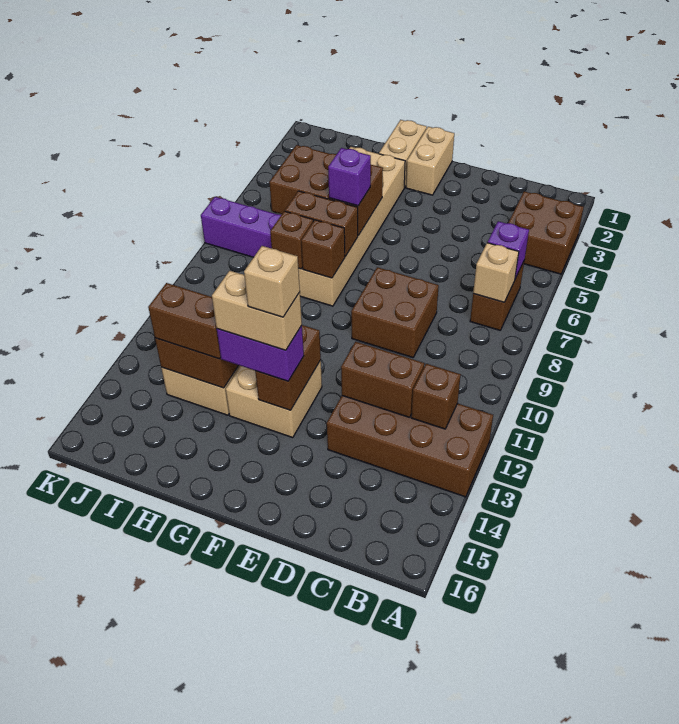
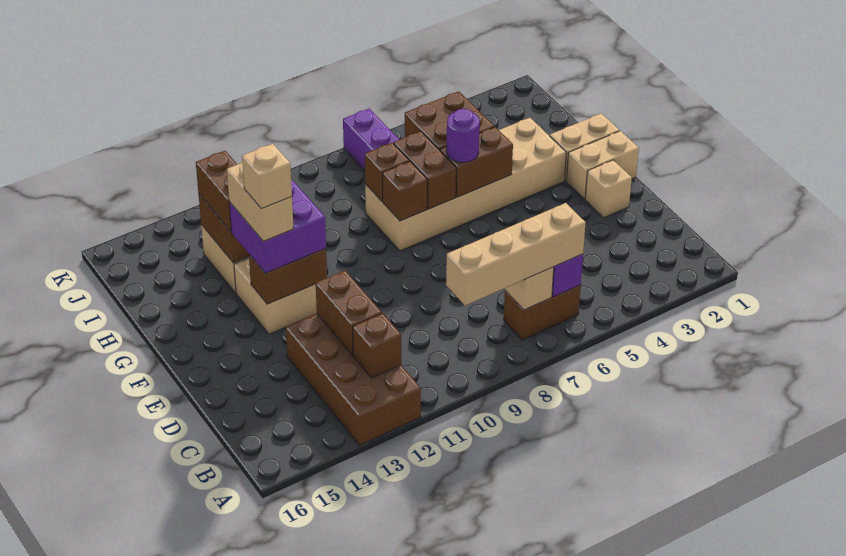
brown 2x2 brick [508,191,584,274] -> none
none -> tan 1x4 brick [446,203,586,306]
brown 2x2 brick [351,267,439,357] -> none
none -> tan 1x1 brick [585,160,632,218]
purple 1x2 brick [217,326,304,381] -> purple 2x2 brick [229,179,326,273]
purple 1x1 brick [328,148,371,206] -> purple 1x1 round brick [446,109,480,162]

